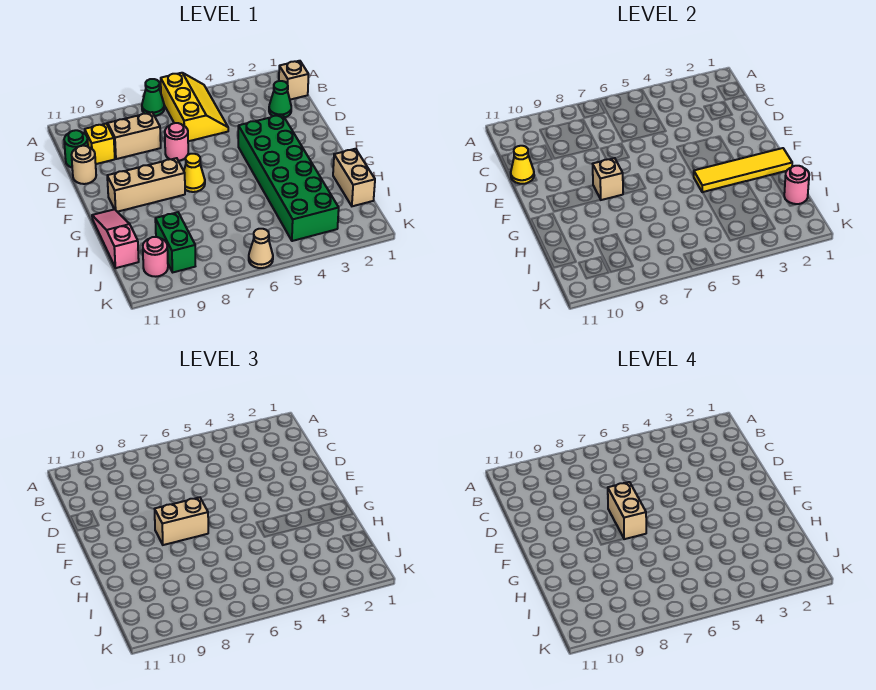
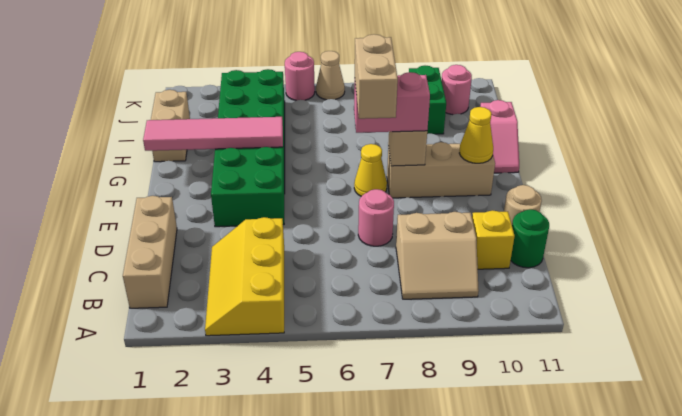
yellow 2x3 slope [161,73,228,141] -> yellow 2x3 slope moved to [205,217,284,336]
green 1x1 cone [142,79,164,116] -> none
tan 1x1 brick [279,61,309,100] -> tan 1x3 brick [123,196,177,308]
green 1x1 cone [269,81,291,118] -> none
yellow 1x1 cone [511,146,534,184] -> yellow 1x1 cone moved to [459,107,493,163]
tan 1x2 brick [155,497,208,545] -> pink 1x2 brick [354,72,430,133]
yellow 1x4 tile [694,148,792,192] -> pink 1x4 tile [143,117,283,151]
pink 1x3 slope [92,209,139,268] -> pink 1x2 slope [480,100,519,173]
pink 1x1 round brick [784,166,809,204] -> pink 1x1 round brick moved to [285,52,315,100]

